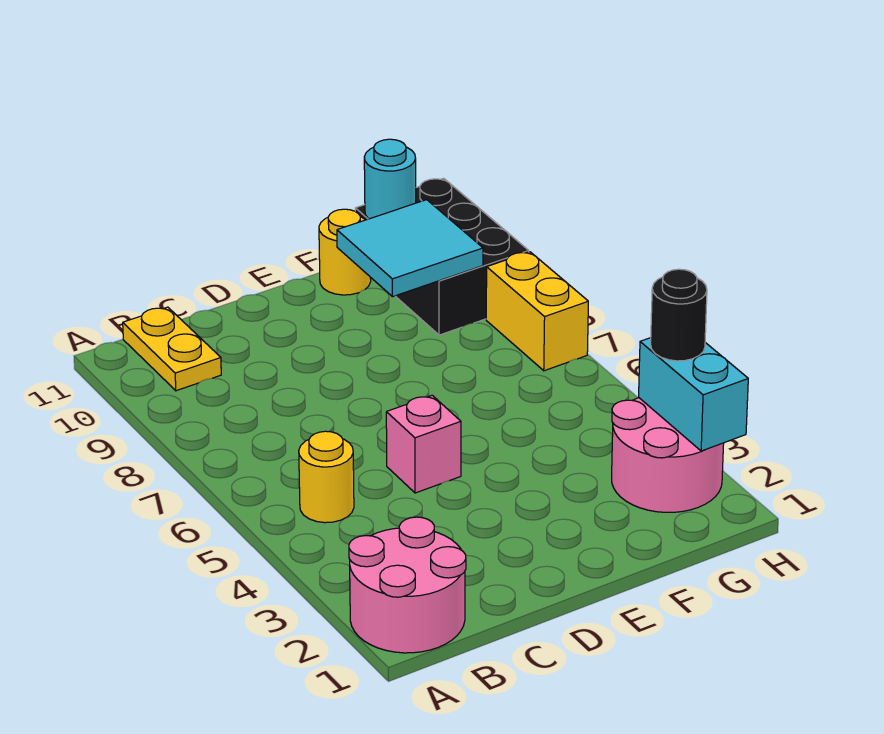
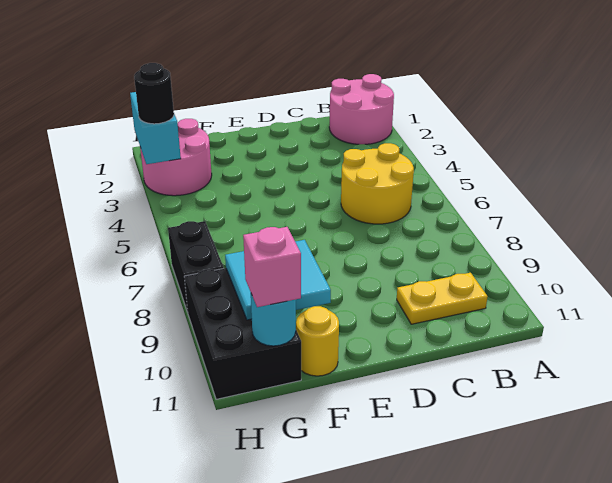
yellow 1x1 round brick [299,431,354,523] -> yellow 2x2 round brick [341,143,414,224]
yellow 1x2 plate [123,307,221,391] -> yellow 1x2 plate turned to [397,273,488,324]
pink 1x1 brick [386,395,461,493] -> pink 1x1 brick moved to [243,227,301,307]
yellow 1x2 brick [486,252,588,371] -> black 1x2 brick [168,221,224,312]

